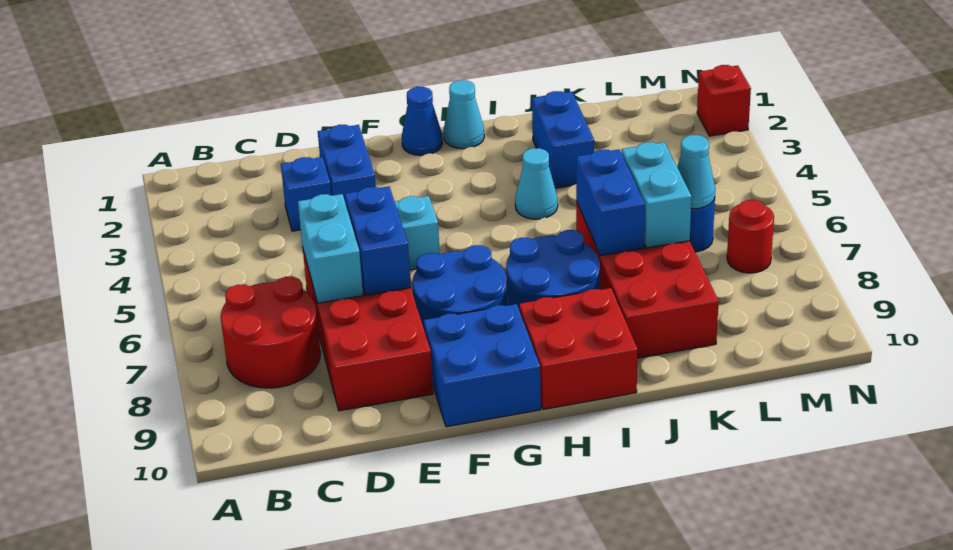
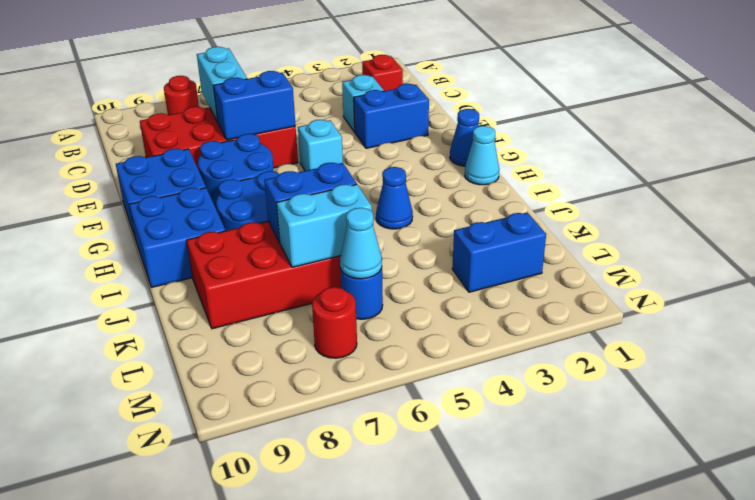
red 2x2 round brick [221,277,321,388] -> red 1x1 round brick [164,76,199,115]
blue 1x1 brick [281,157,331,231] -> cyan 1x1 brick [342,75,384,132]
cyan 1x2 brick [298,194,363,303] -> cyan 1x2 brick turned to [197,47,247,122]
red 2x2 brick [519,288,638,409] -> blue 2x2 brick [129,188,225,288]
cyan 1x1 cone [515,148,558,219] -> blue 1x1 cone [376,167,413,229]
blue 1x2 brick [532,91,594,188] -> blue 1x2 brick moved to [452,212,546,292]
red 1x1 brick [697,65,751,136] -> red 1x1 brick moved to [362,55,403,91]

